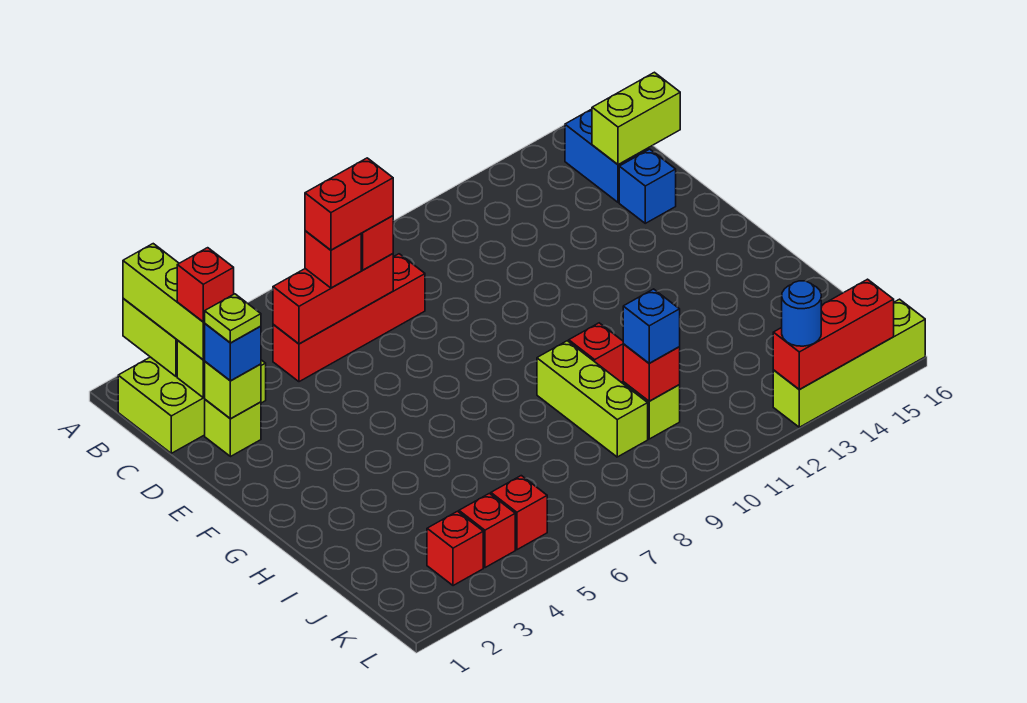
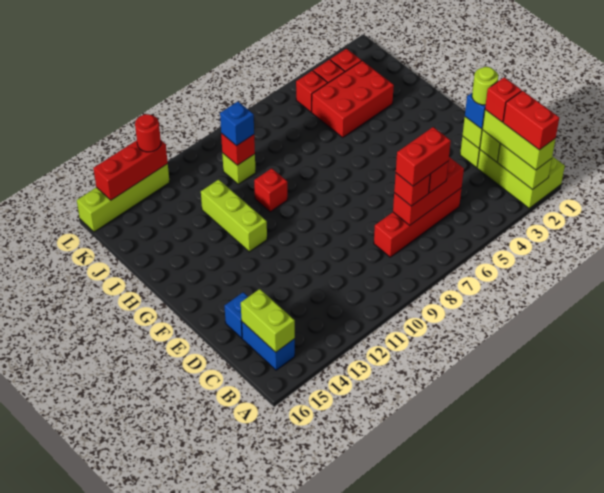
none -> red 1x2 brick [503,91,559,150]
lime 2x3 brick [118,357,266,453] -> lime 2x3 brick turned to [477,150,565,208]
lime 1x2 brick [592,72,680,165] -> lime 1x2 brick turned to [241,289,295,352]
lime 1x1 plate [204,294,261,343] -> lime 1x1 round brick [472,67,498,105]
lime 1x3 brick [537,341,648,457] -> lime 1x3 brick moved to [201,179,267,252]
none -> red 2x3 brick [312,61,394,137]
blue 1x1 round brick [782,281,821,346] -> red 1x1 round brick [135,114,161,152]

